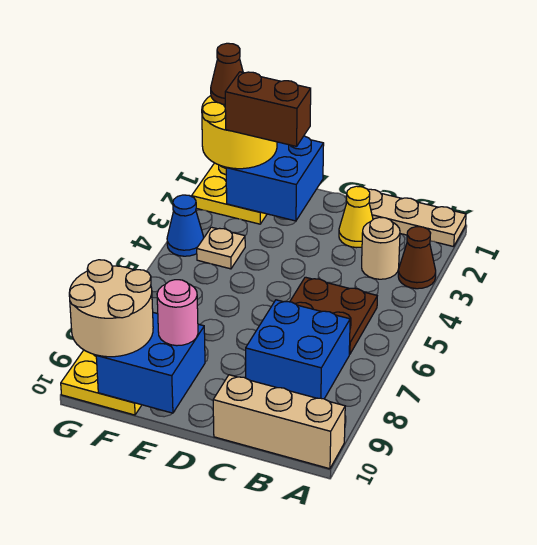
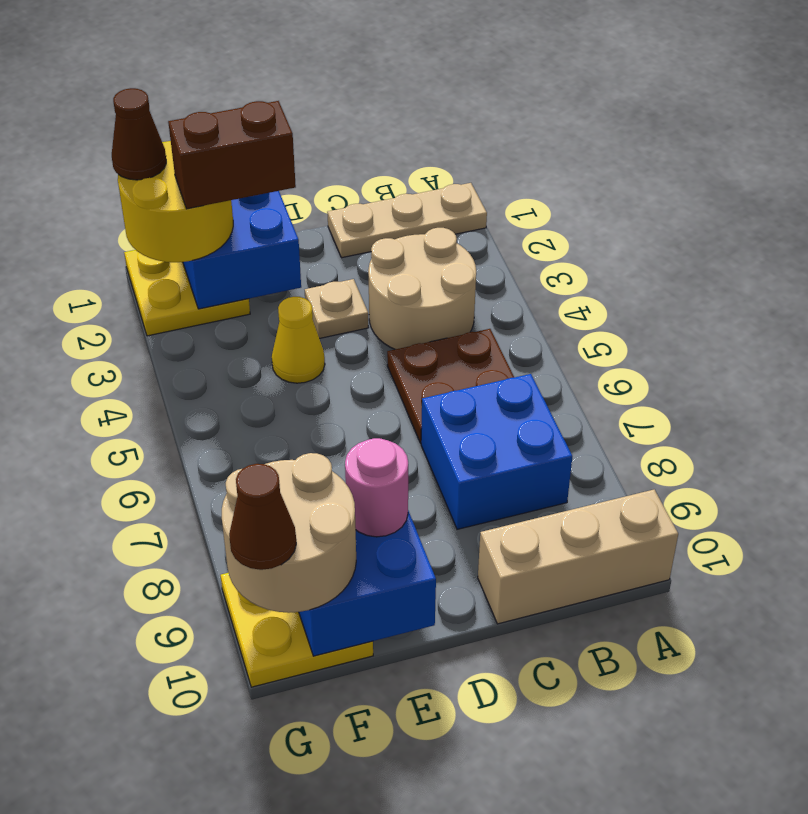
brown 1x1 cone [398,227,436,289] -> brown 1x1 cone moved to [229,464,296,570]
tan 1x1 round brick [362,217,400,279] -> tan 2x2 round brick [368,228,476,349]
yellow 1x1 cone [339,186,373,248] -> yellow 1x1 cone moved to [272,297,325,383]
tan 1x1 plate [197,227,245,269] -> tan 1x1 plate moved to [305,279,369,339]
blue 1x1 cone [167,195,204,256] -> none

